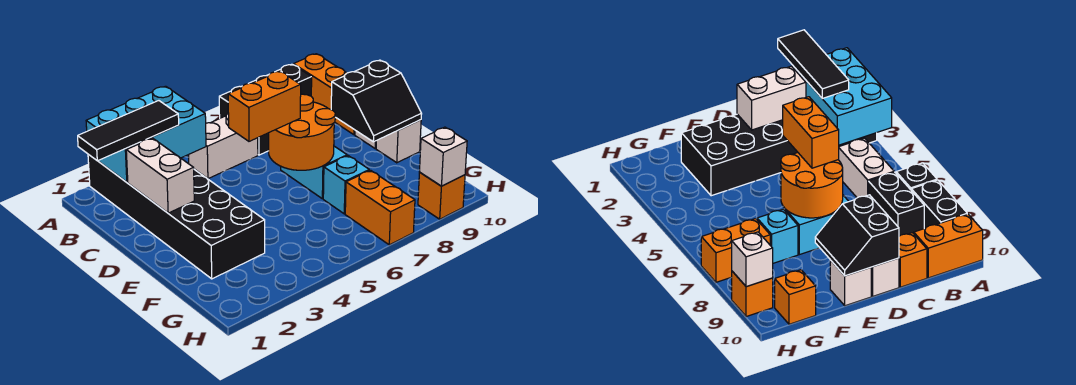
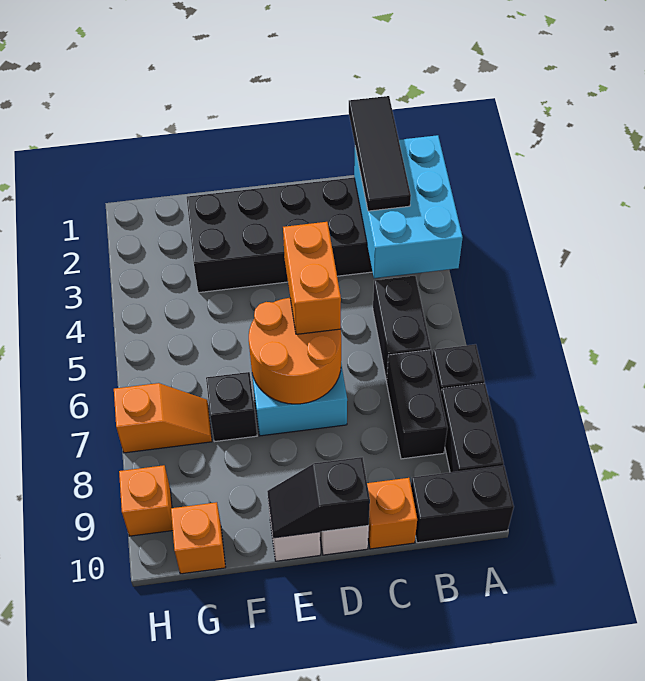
orange 1x2 brick [293,54,347,109] -> black 1x2 brick [411,466,514,543]
white 1x2 brick [189,113,258,179] -> black 1x2 brick [373,276,431,380]
white 1x2 brick [126,138,194,213] -> none
black 2x2 slope [331,60,422,142] -> black 1x2 slope [267,457,370,538]
cyan 1x1 brick [323,156,369,214] -> black 1x1 brick [206,372,257,441]
orange 1x2 brick [345,170,415,245] -> orange 1x2 slope [114,383,212,453]
white 1x1 brick [419,127,467,186] -> none

